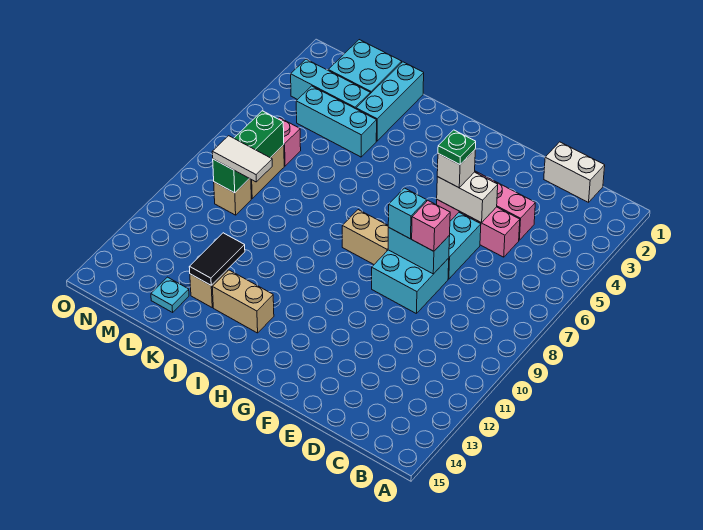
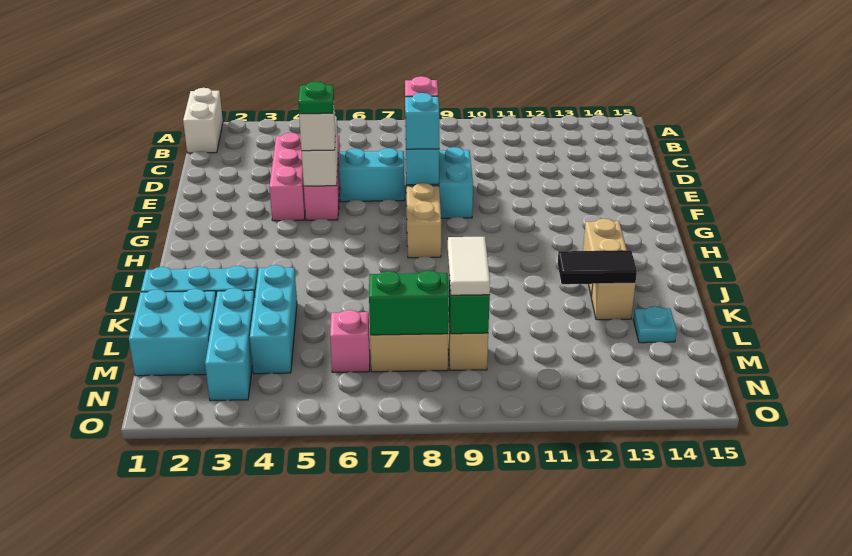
white 1x2 brick [544,142,605,202] -> white 1x2 brick moved to [183,88,223,153]

